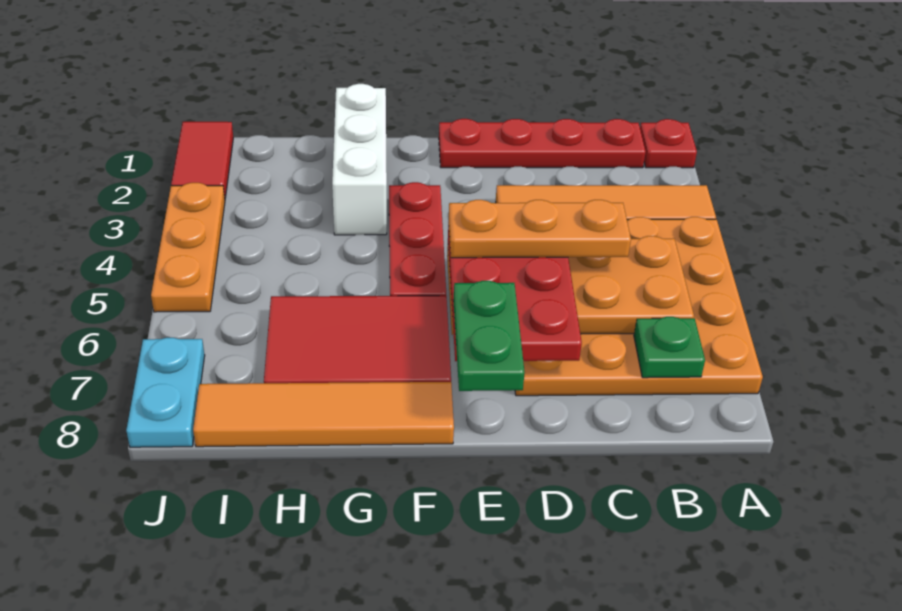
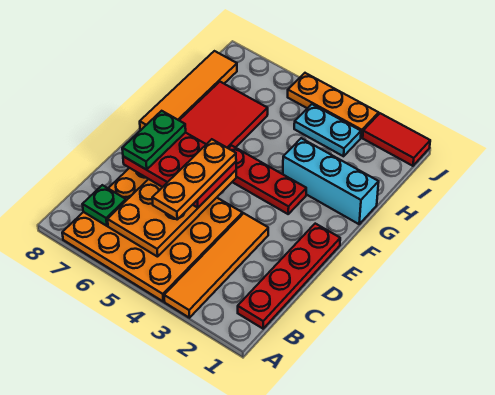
red 1x1 plate [640,119,697,168] -> none
green 1x2 plate [453,281,525,391] -> green 1x2 plate turned to [122,111,186,170]
white 1x3 brick [332,84,387,235] -> cyan 1x3 brick [283,138,379,224]
cyan 1x2 plate [126,338,205,447] -> cyan 1x2 plate moved to [294,104,361,156]

